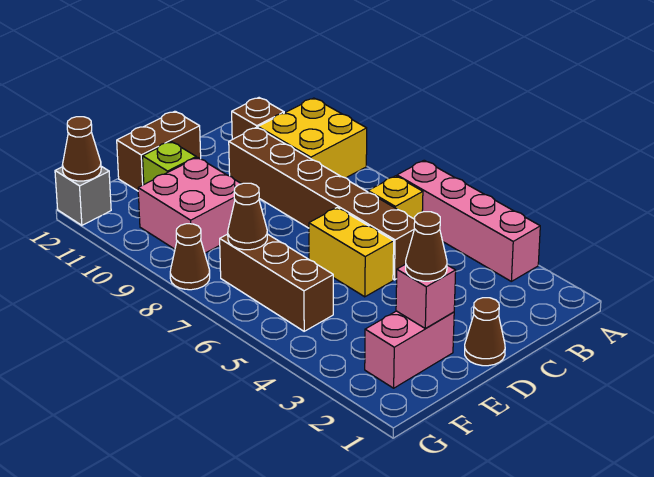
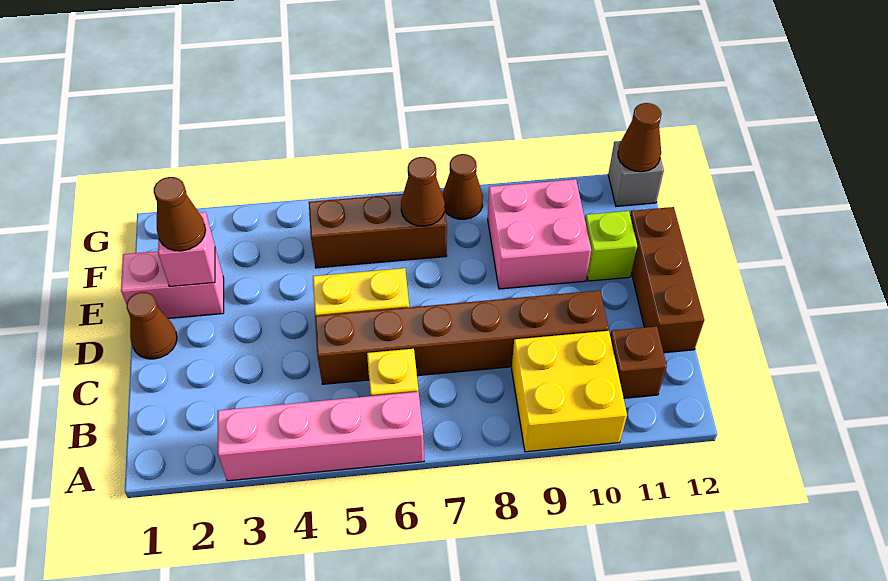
brown 1x2 brick [117,111,201,191] -> brown 1x3 brick [630,207,704,353]
pink 1x2 brick [365,311,454,388] -> pink 1x2 brick turned to [121,248,224,318]

